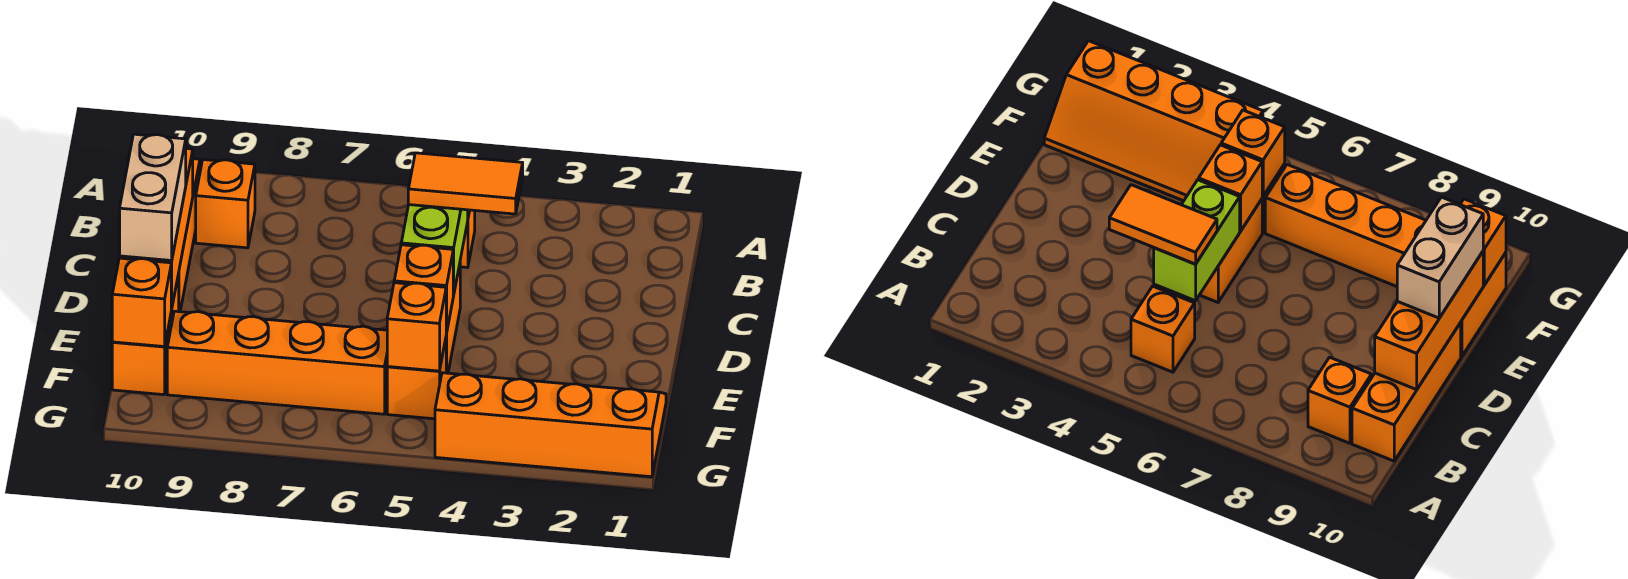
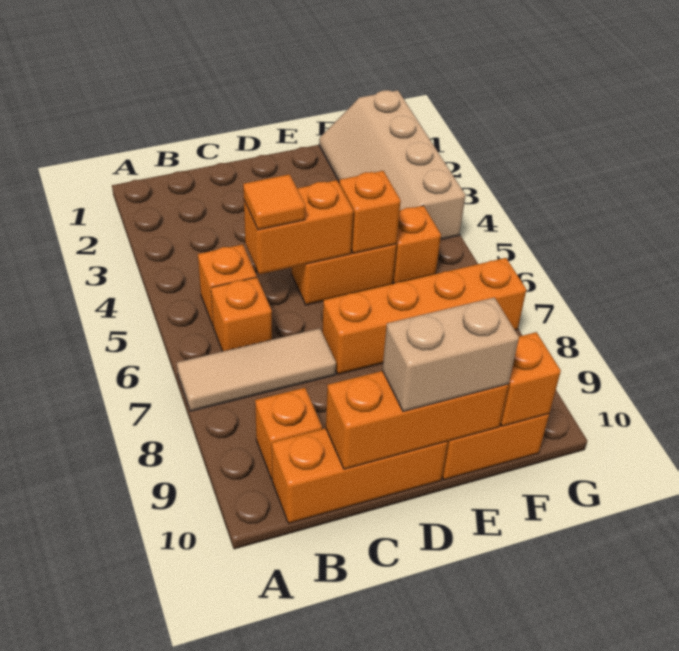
none -> tan 1x3 tile [177,328,336,411]
orange 1x2 tile [408,153,523,214] -> orange 1x1 tile [243,174,305,230]
lime 1x2 brick [401,205,468,295] -> orange 1x2 brick [244,180,353,274]
orange 2x4 slope [435,373,666,477] -> tan 2x4 slope [319,90,465,240]
orange 1x1 brick [387,283,446,371] -> orange 1x1 brick moved to [211,277,272,351]
orange 1x4 brick [167,311,387,414] -> orange 1x4 brick turned to [322,258,526,374]

